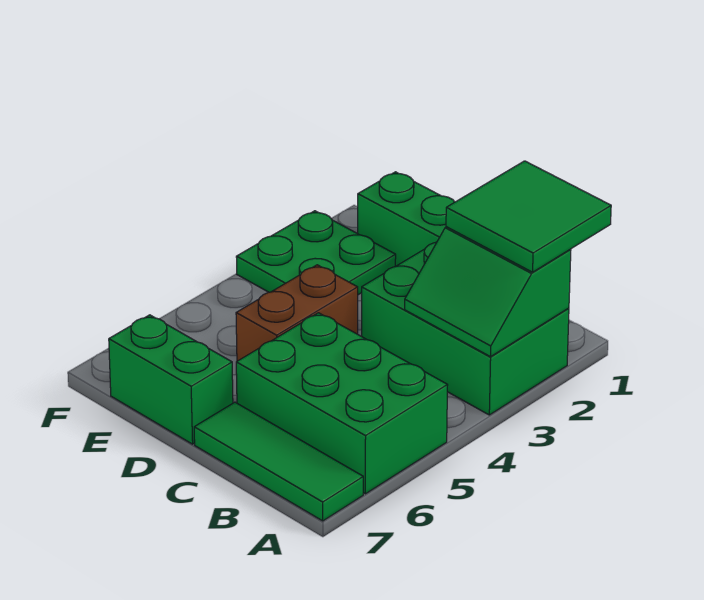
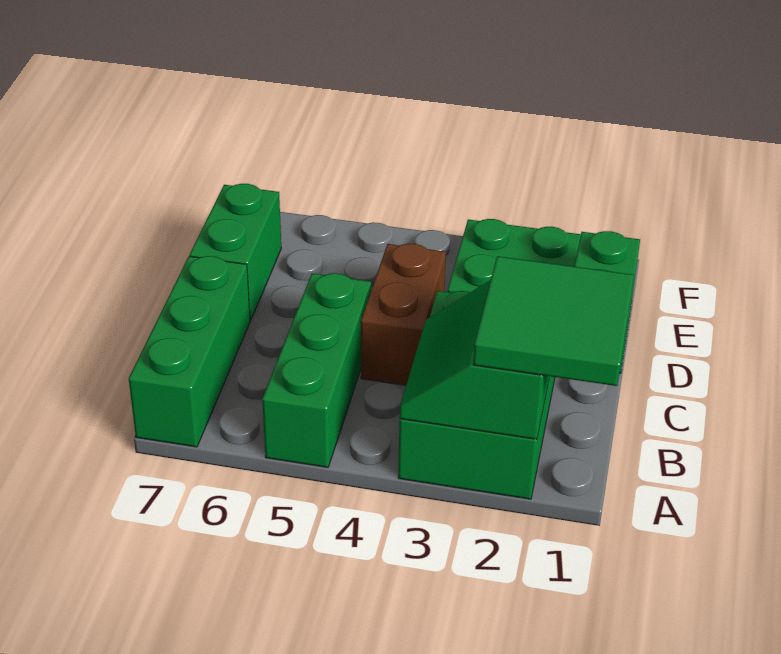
green 2x3 brick [236,313,448,494] -> green 1x3 brick [262,273,371,467]
green 1x3 tile [194,402,363,521] -> green 1x3 brick [129,256,250,447]
brown 1x2 brick [236,265,358,361] -> brown 1x2 brick turned to [361,244,446,385]

